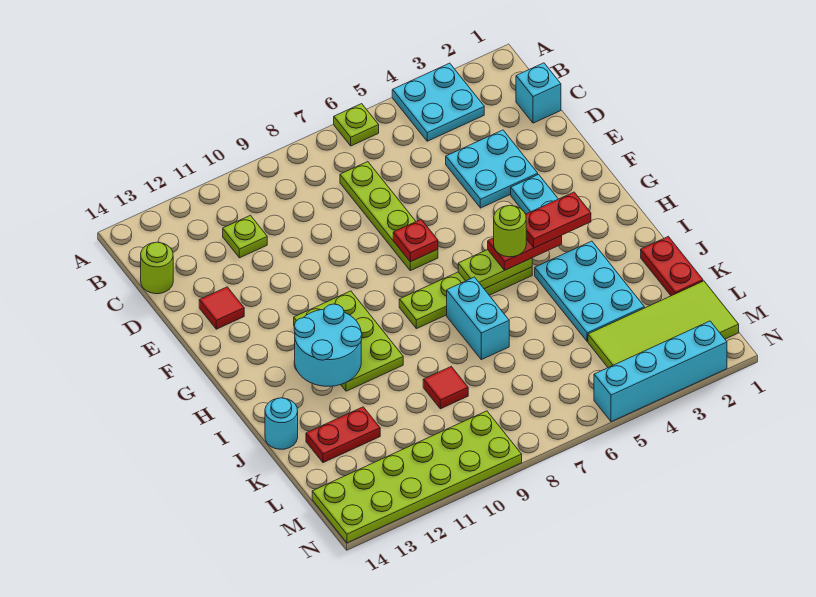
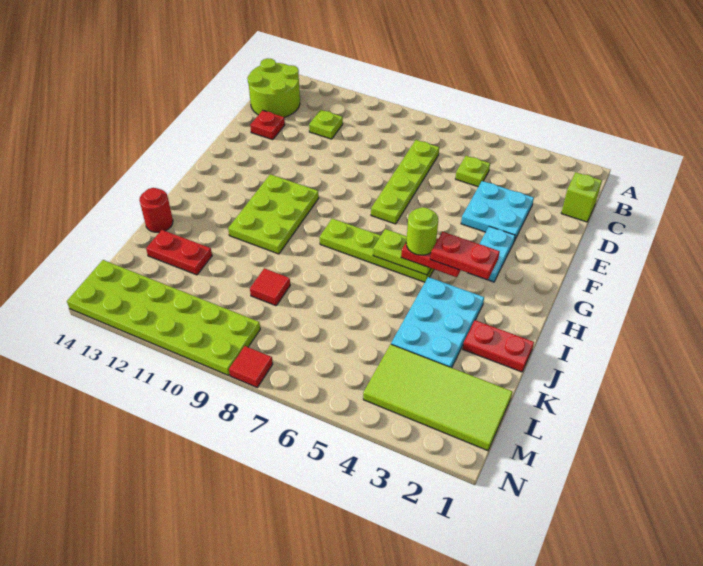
cyan 2x2 plate [392,63,484,141] -> none
lime 1x1 plate [334,104,379,146] -> lime 1x1 plate moved to [456,156,490,187]
cyan 1x1 brick [516,63,561,123] -> lime 1x1 brick [561,172,602,222]
lime 1x1 round brick [141,242,173,294] -> lime 2x2 round brick [248,58,300,117]
red 1x1 tile [199,287,244,329] -> red 1x1 tile moved to [229,346,273,387]
red 1x1 plate [393,219,438,262] -> red 1x1 plate moved to [250,110,285,140]
cyan 2x2 round brick [294,304,362,386] -> none
cyan 1x2 brick [447,277,509,360] -> none
red 1x2 plate [641,237,703,296] -> red 1x2 plate turned to [463,320,534,372]
cyan 1x1 round brick [265,398,298,449] -> red 1x1 round brick [139,188,173,232]
cyan 1x4 brick [594,321,727,422] -> none

